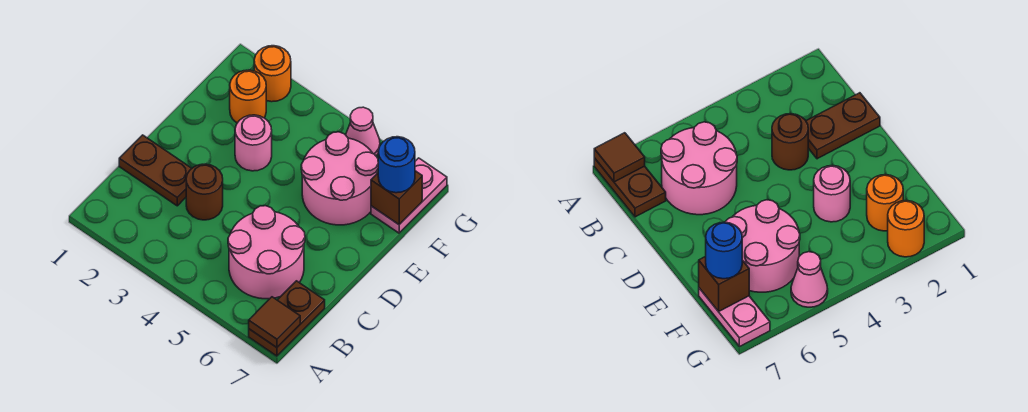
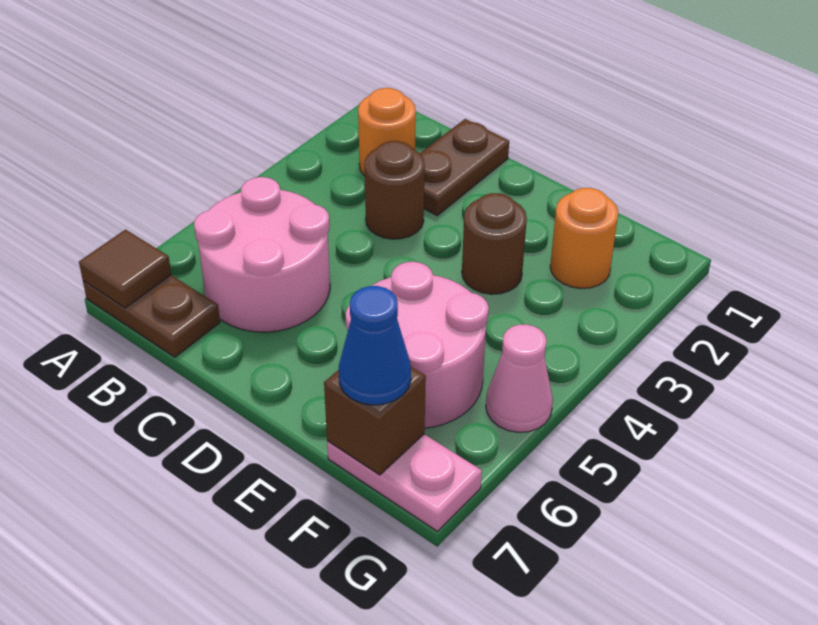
pink 1x1 round brick [235,115,272,171] -> brown 1x1 round brick [462,193,527,294]
blue 1x1 round brick [378,137,415,193] -> blue 1x1 cone [339,286,411,405]
orange 1x1 round brick [254,46,291,102] -> orange 1x1 round brick moved to [358,88,416,176]

